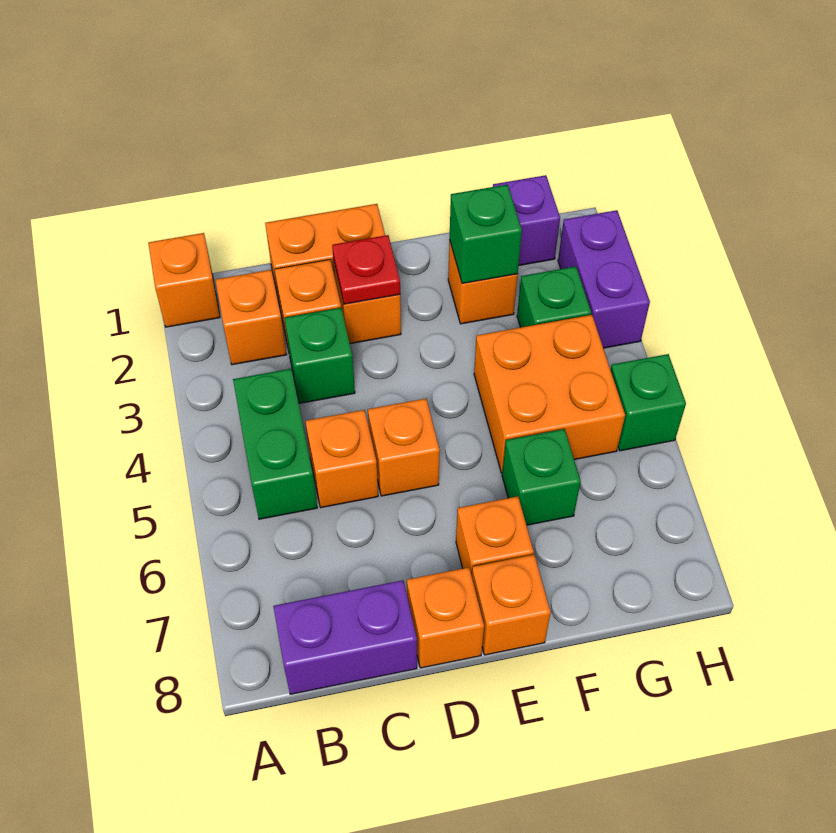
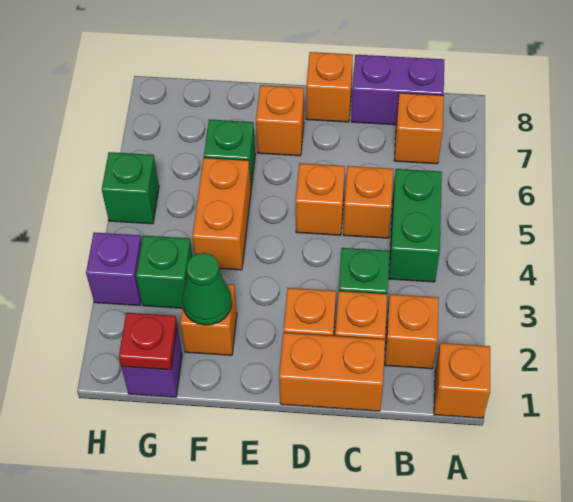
red 1x1 plate [332,235,400,304] -> red 1x1 plate moved to [119,313,177,370]
orange 1x1 brick [472,555,551,655] -> orange 1x1 brick moved to [394,93,444,164]
green 1x1 brick [450,185,522,283] -> green 1x1 cone [182,253,232,325]
orange 2x2 brick [474,315,625,473] -> orange 1x2 brick [192,158,251,270]
purple 1x2 brick [558,210,650,348] -> purple 1x1 brick [86,232,142,306]

